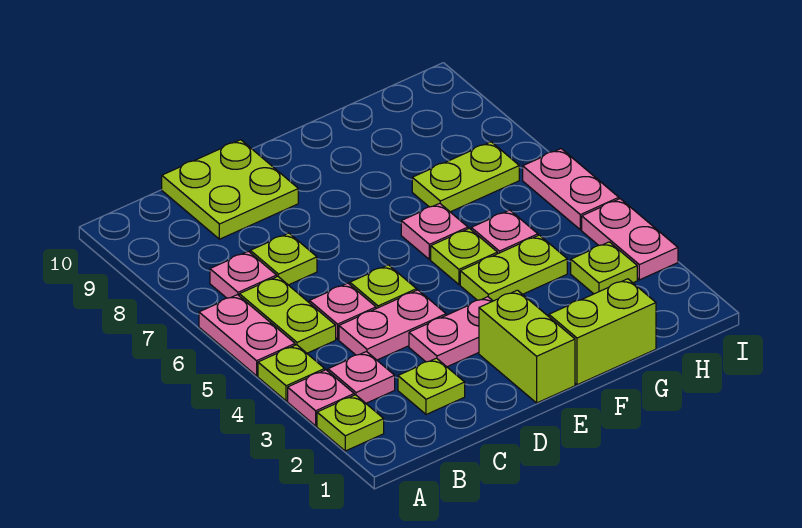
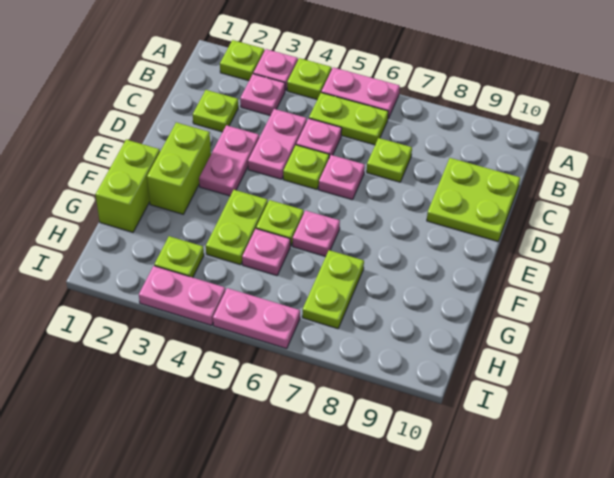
pink 1x1 plate [210,251,277,298] -> pink 1x1 plate moved to [319,155,365,200]
lime 1x2 brick [479,290,575,403] -> lime 1x2 brick turned to [147,122,211,214]

